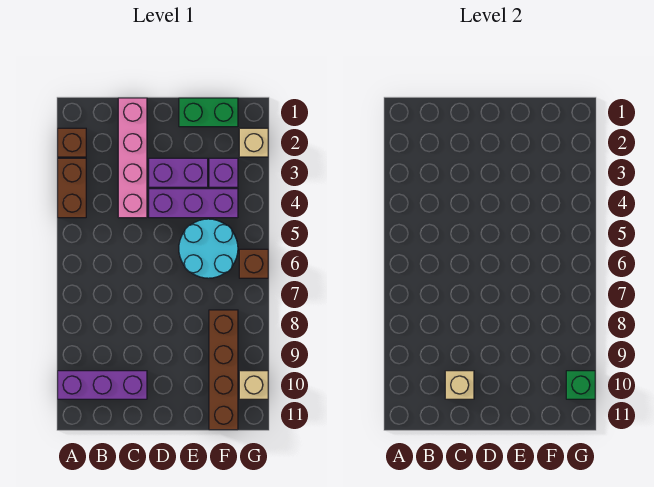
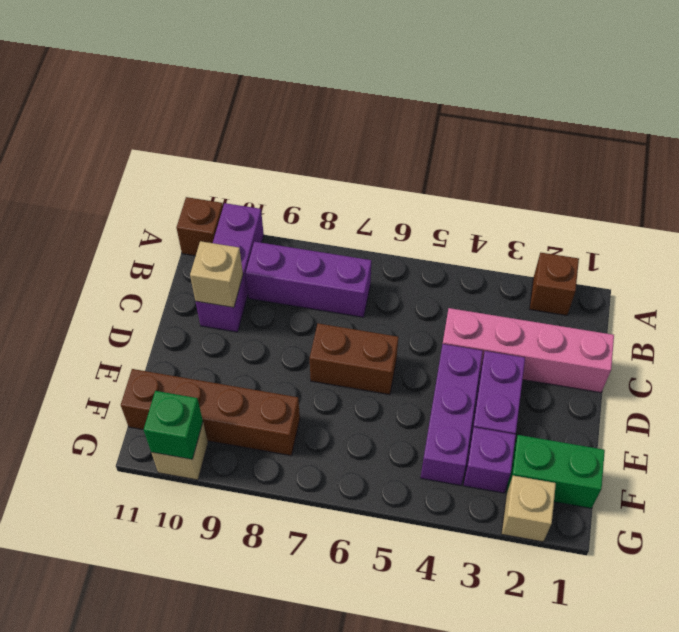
brown 1x2 brick [58,158,86,218] -> brown 1x2 brick moved to [310,323,398,395]
none -> purple 1x3 brick [246,242,371,317]
green 1x2 brick [179,98,238,127] -> green 1x2 brick turned to [507,435,605,508]
cyan 2x2 round brick [179,219,238,278] -> none
brown 1x1 brick [239,249,268,278] -> brown 1x1 brick moved to [176,197,223,256]

